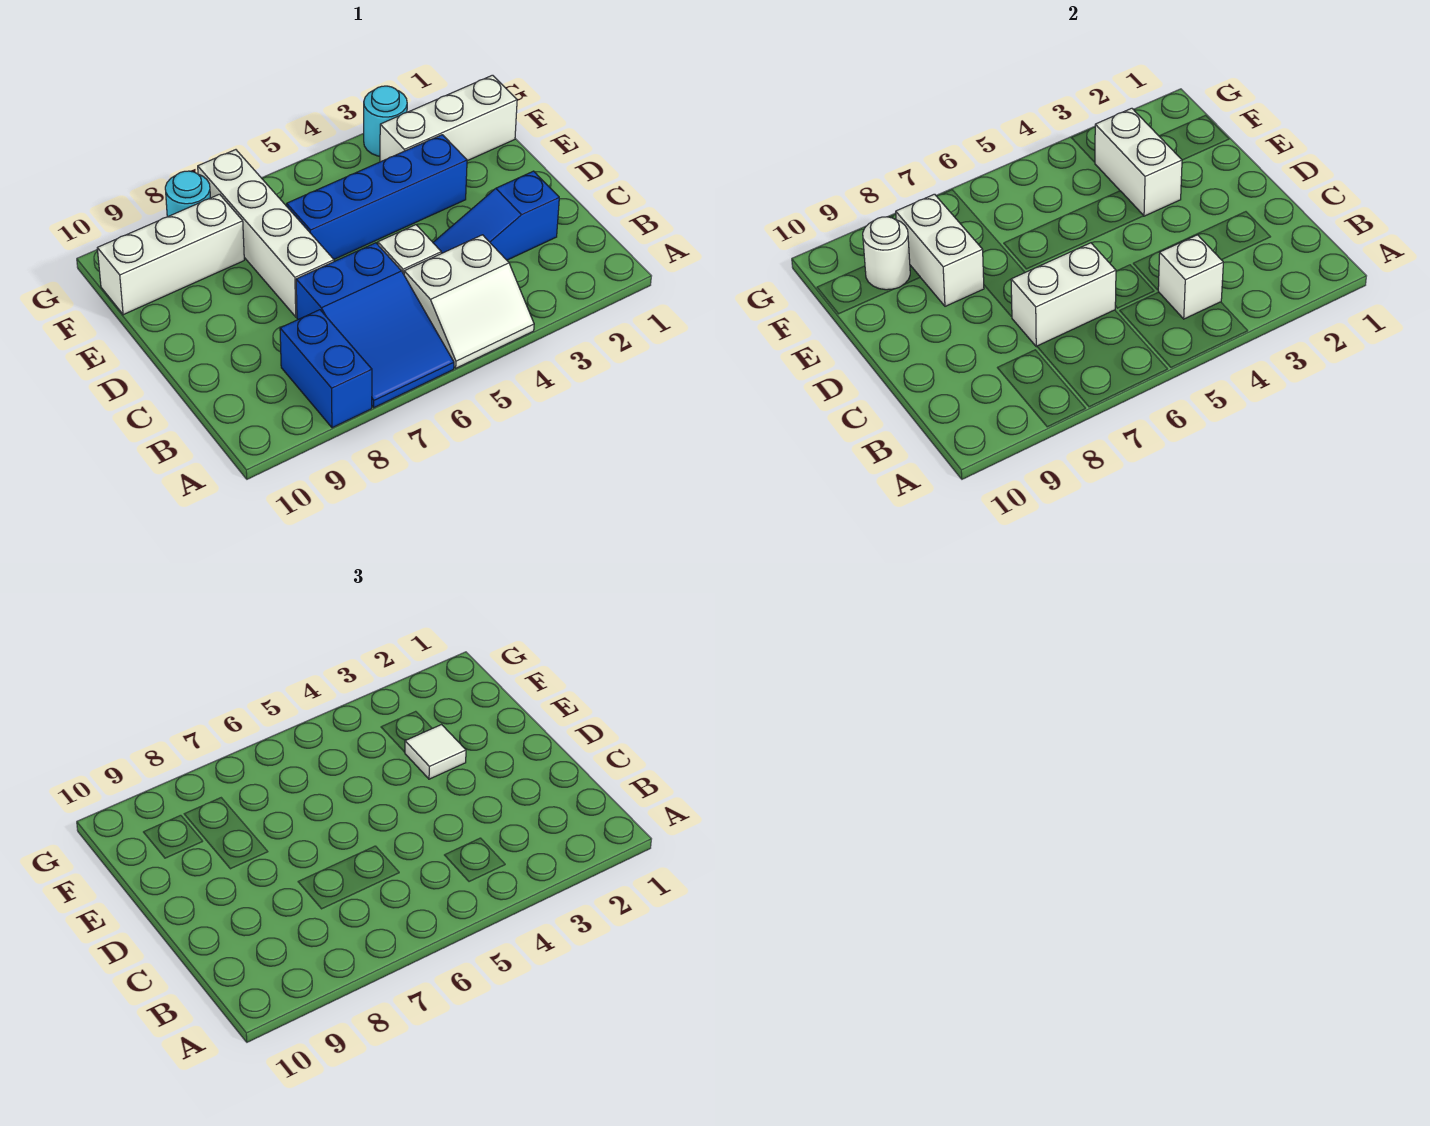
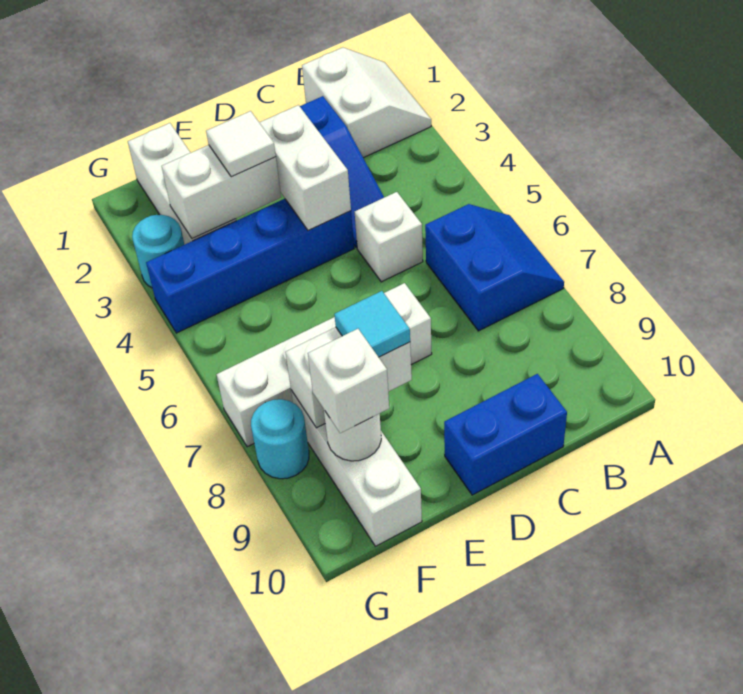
white 2x2 slope [404,235,534,368] -> white 2x2 slope moved to [302,47,431,158]
blue 2x3 slope [296,243,454,408] -> blue 2x2 slope [425,204,564,331]
blue 1x2 brick [280,310,372,428] -> blue 1x2 brick moved to [444,374,567,495]
white 1x1 brick [1158,235,1223,319] -> white 1x1 brick moved to [308,329,389,433]
white 1x2 brick [1011,243,1116,347] -> white 1x2 brick moved to [259,105,351,231]
blue 1x4 brick [287,135,467,259] -> blue 1x4 brick turned to [146,199,354,333]
none -> cyan 1x1 tile [334,291,410,357]

